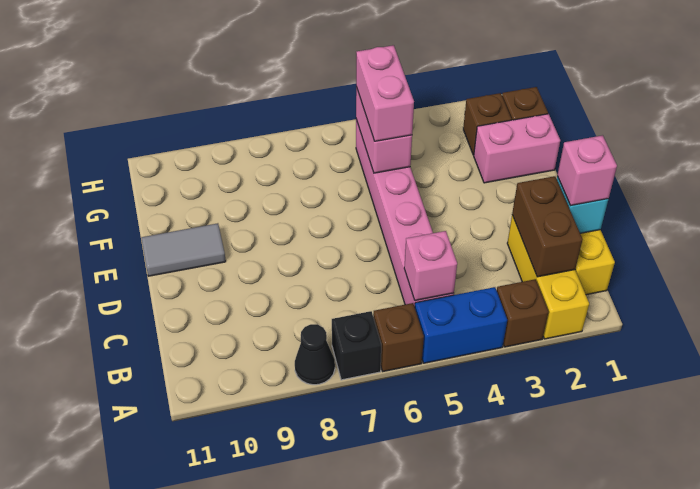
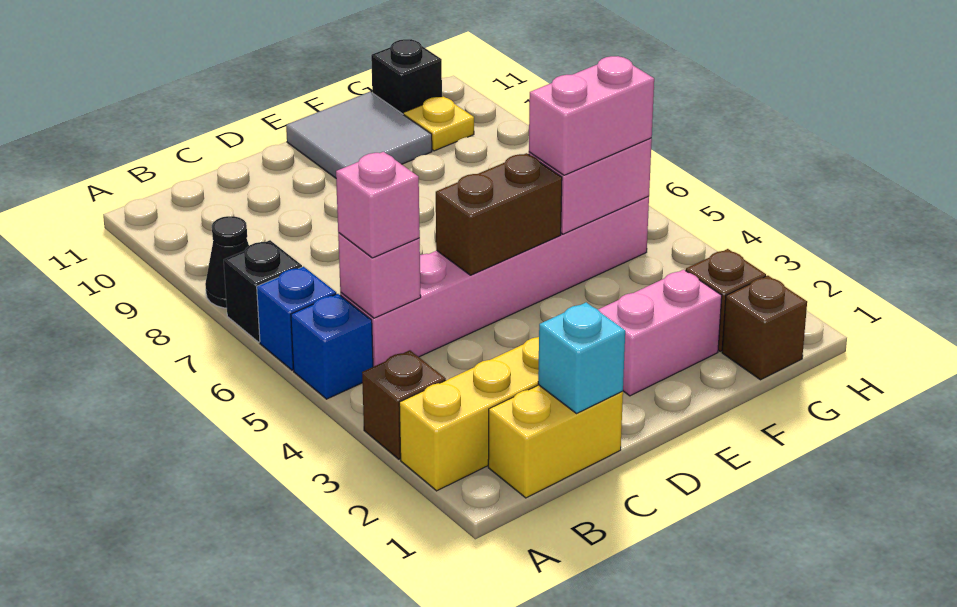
blue 1x2 brick [415,287,507,363] -> blue 1x1 brick [291,294,373,399]
brown 1x1 brick [373,303,424,371] -> blue 1x1 brick [257,267,336,370]
brown 1x2 brick [512,176,583,277] -> brown 1x2 brick moved to [436,153,562,275]
pink 1x1 brick [557,135,617,206] -> pink 1x1 brick moved to [336,152,420,258]
grey 1x2 tile [141,223,226,276] -> grey 2x2 tile [286,92,432,178]
pink 1x2 brick [474,114,560,183] -> pink 1x2 brick turned to [598,270,722,396]
none -> yellow 1x1 plate [403,97,474,151]
none -> black 1x1 brick [371,39,442,114]

